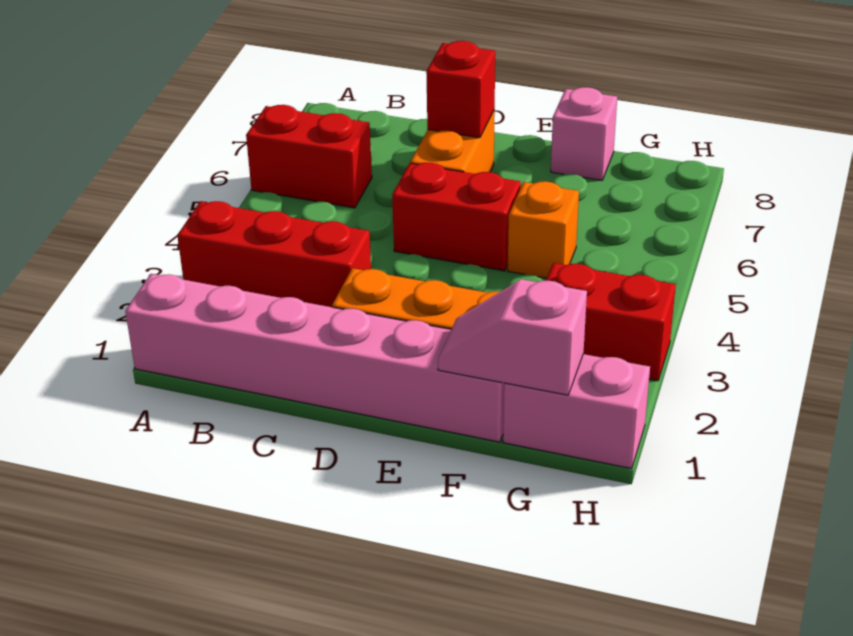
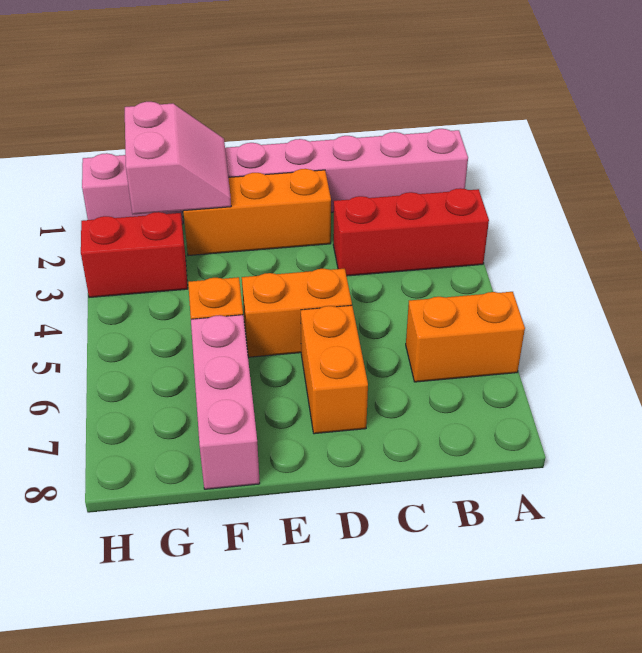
red 1x2 brick [246,105,372,208] -> orange 1x2 brick [406,292,525,382]
red 1x2 brick [392,163,521,271] -> orange 1x2 brick [242,269,352,357]
red 1x1 brick [426,41,495,138] -> none
pink 1x2 slope [438,279,587,395] -> pink 2x2 slope [125,102,231,214]
pink 1x1 brick [551,87,617,180] -> pink 1x3 brick [191,315,260,489]

